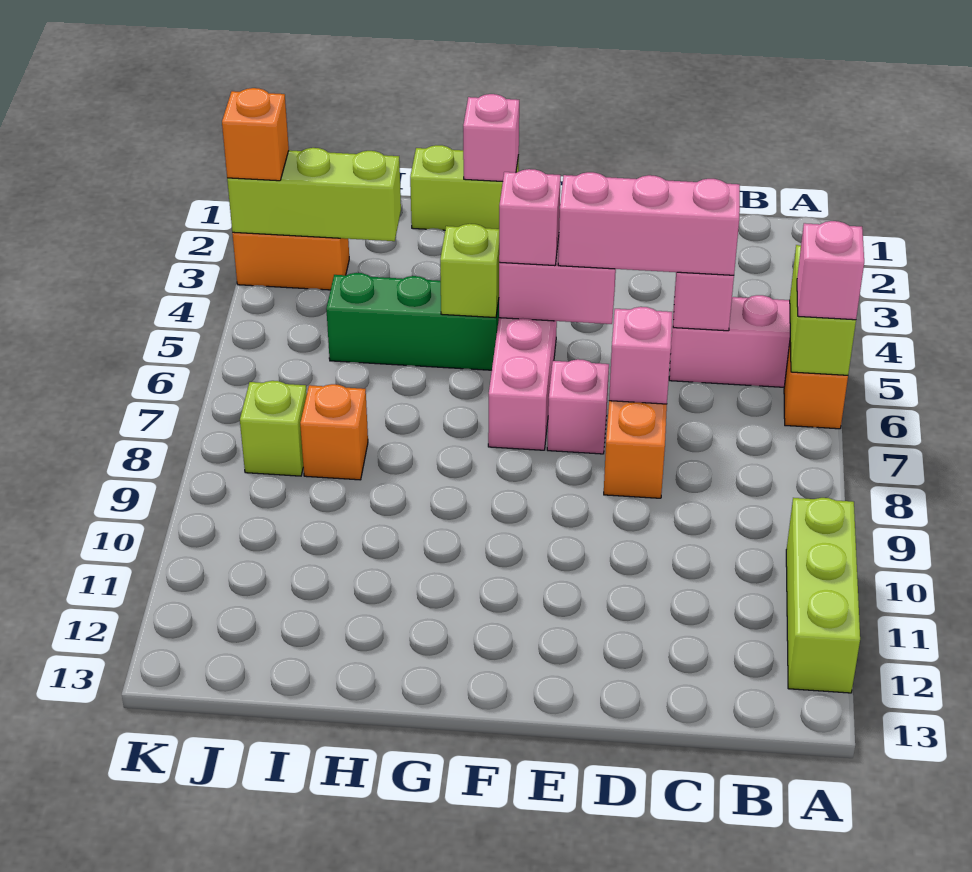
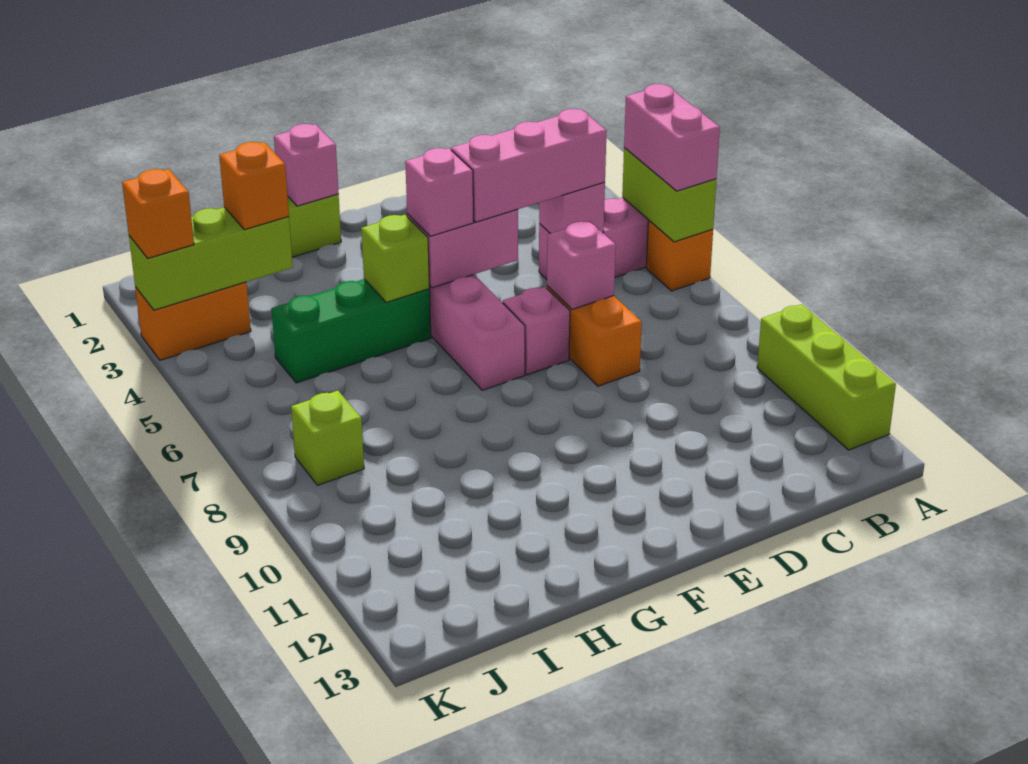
pink 1x1 brick [797,221,864,320] -> pink 1x2 brick [624,84,720,191]
orange 1x1 brick [300,384,368,480] -> orange 1x1 brick moved to [219,142,289,230]

